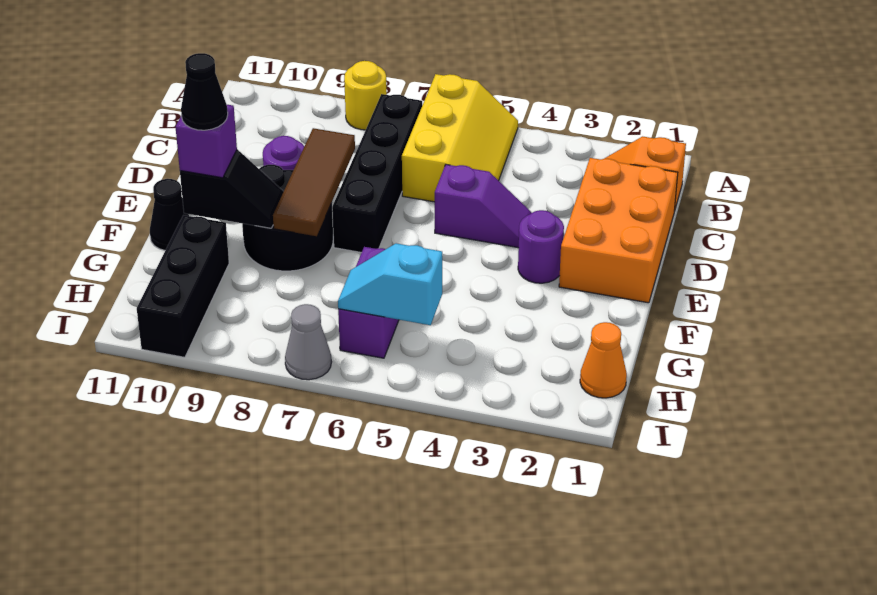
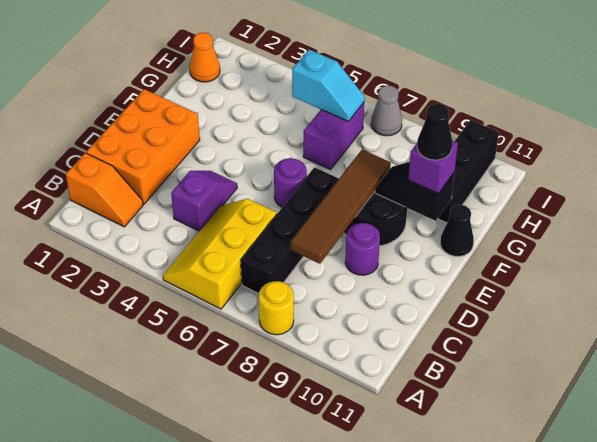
purple 1x2 slope [435,164,532,248] -> purple 1x2 slope turned to [171,171,237,231]
brown 1x3 tile [273,128,355,236] -> brown 1x4 tile [291,149,391,264]
purple 1x1 round brick [518,210,564,283] -> purple 1x1 round brick moved to [274,158,307,207]

